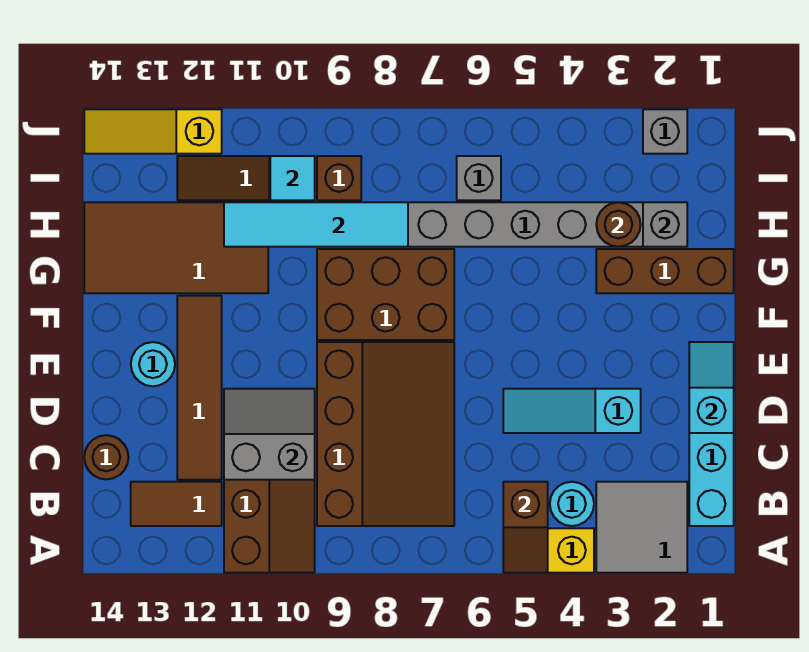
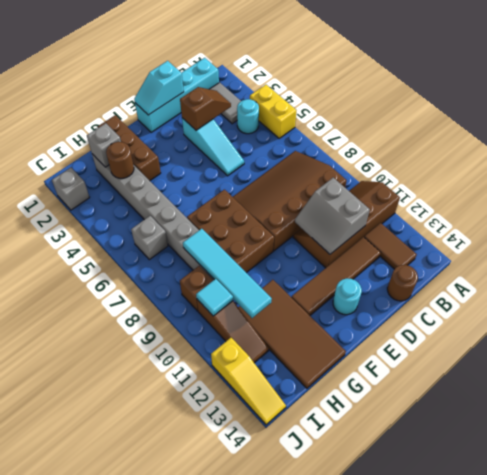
grey 2x2 tile [596,482,687,573] -> grey 1x2 tile [210,82,241,124]
brown 1x2 slope [503,482,548,573] -> brown 1x2 slope moved to [180,87,231,130]

